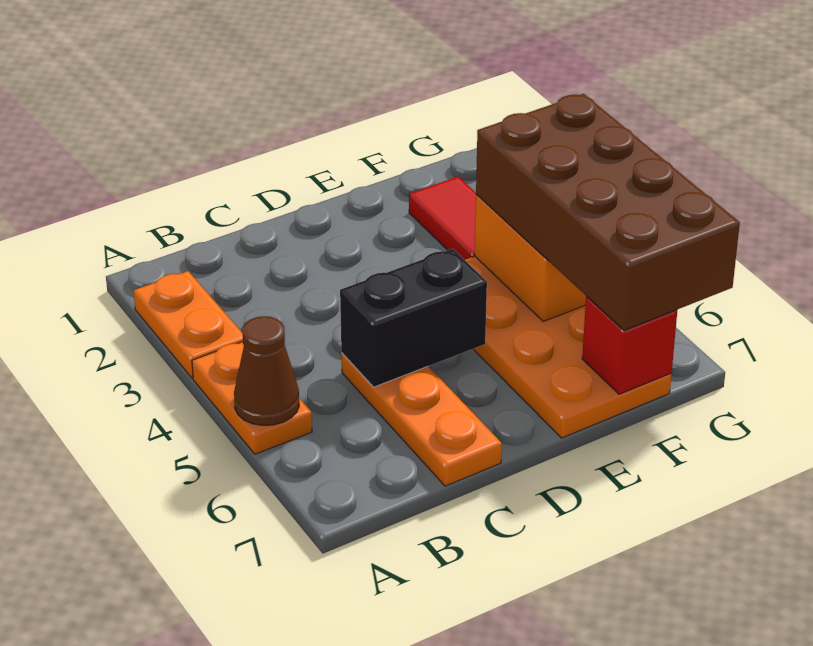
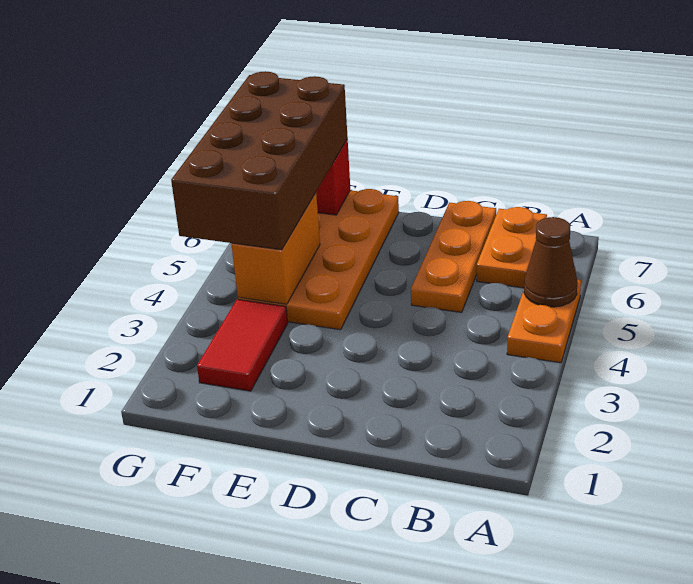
orange 1x2 plate [133,271,243,378] -> orange 1x2 plate moved to [477,207,547,288]
black 1x2 brick [340,249,487,387] -> none

